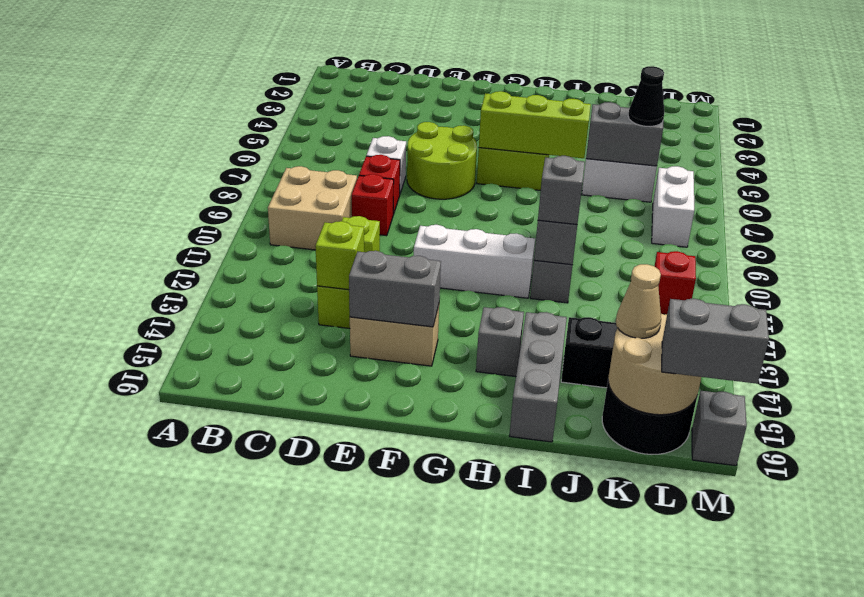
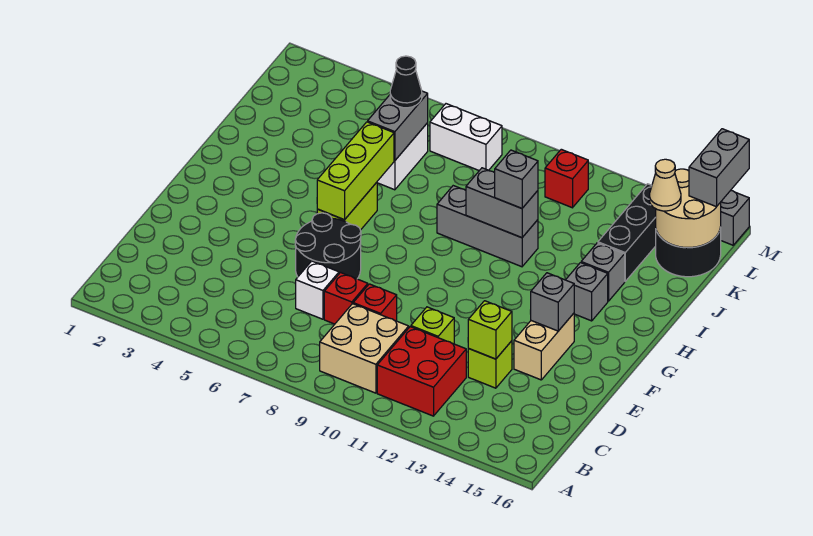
none -> red 2x2 brick [377,327,466,416]
lime 2x2 round brick [407,122,477,199] -> black 2x2 round brick [295,213,361,279]
grey 1x2 brick [349,251,441,327] -> grey 1x1 brick [531,273,574,331]
white 1x3 brick [414,225,535,298] -> none
grey 1x3 brick [510,312,567,442] -> grey 1x1 brick [581,243,625,301]

